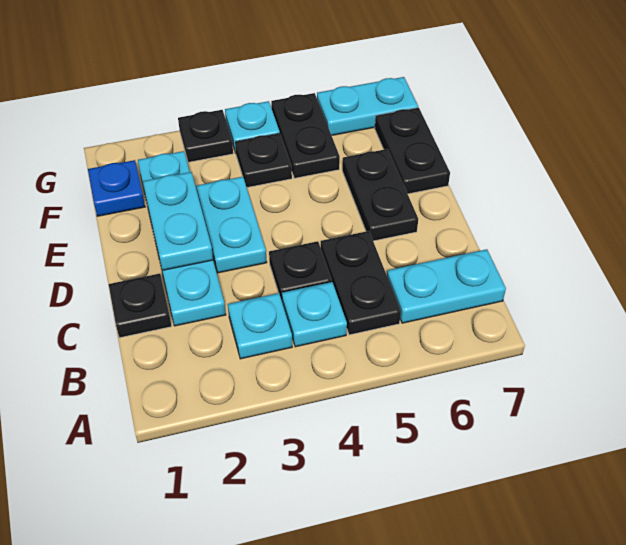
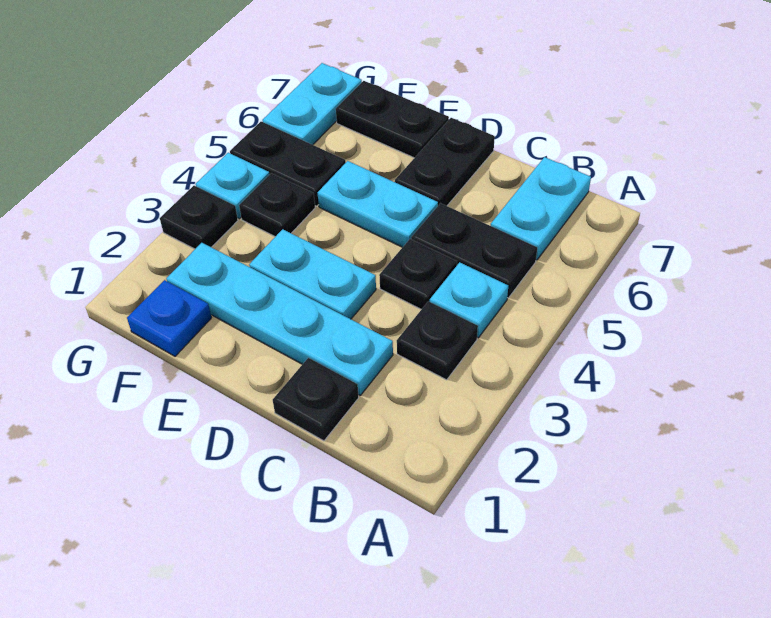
cyan 1x1 plate [228,293,292,359] -> black 1x1 plate [397,301,478,380]
cyan 1x2 plate [143,172,213,271] -> cyan 1x2 plate moved to [318,161,438,247]
black 1x2 plate [342,149,418,241] -> black 1x2 plate turned to [395,118,495,206]

